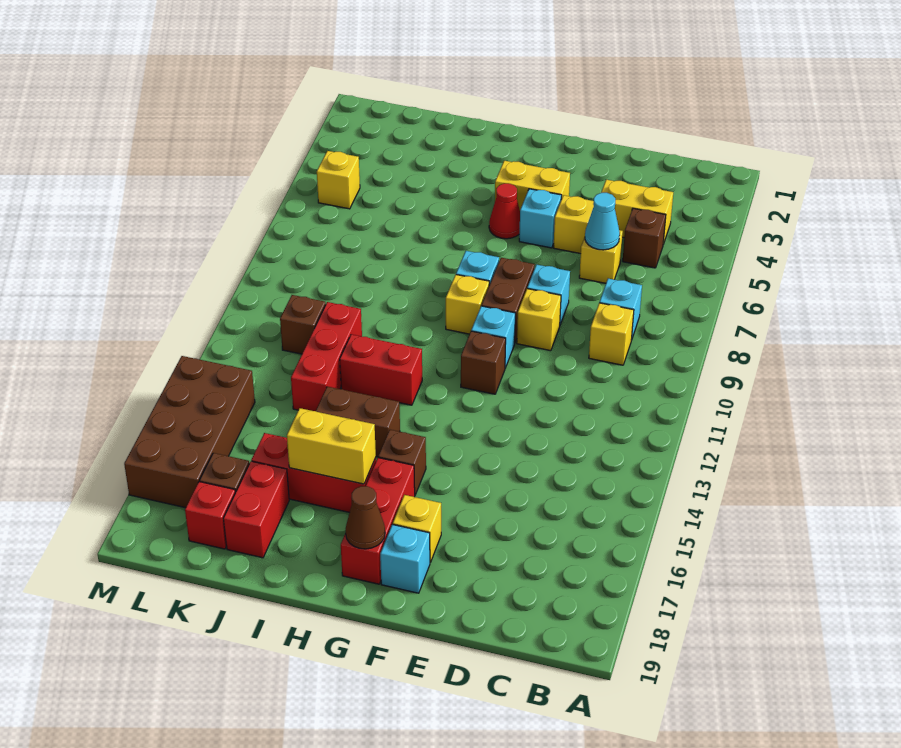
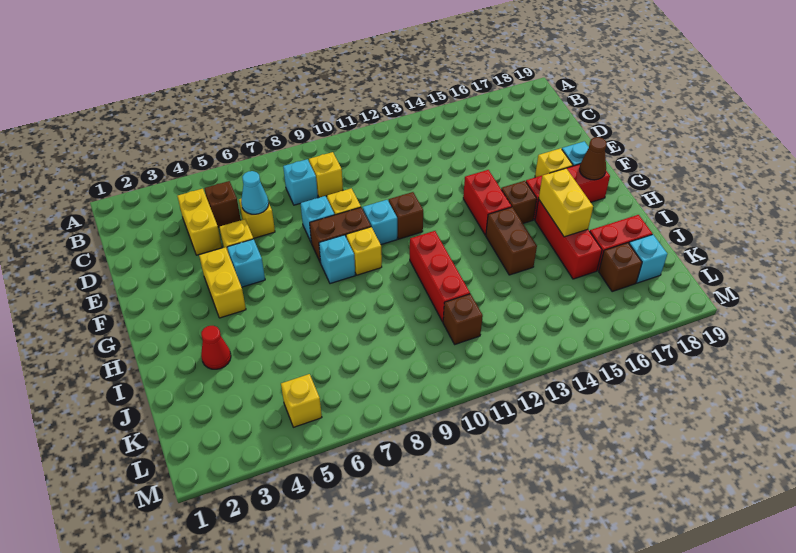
red 1x1 cone [489,183,520,239] -> red 1x1 cone moved to [201,326,231,369]
red 1x2 brick [340,334,422,405] -> red 1x2 brick moved to [463,170,512,235]
red 1x3 brick [291,302,362,411] -> red 1x3 brick turned to [410,231,470,322]
red 1x1 brick [185,482,235,549] -> cyan 1x1 brick [629,235,667,283]
brown 2x4 brick [124,356,255,508] -> none

